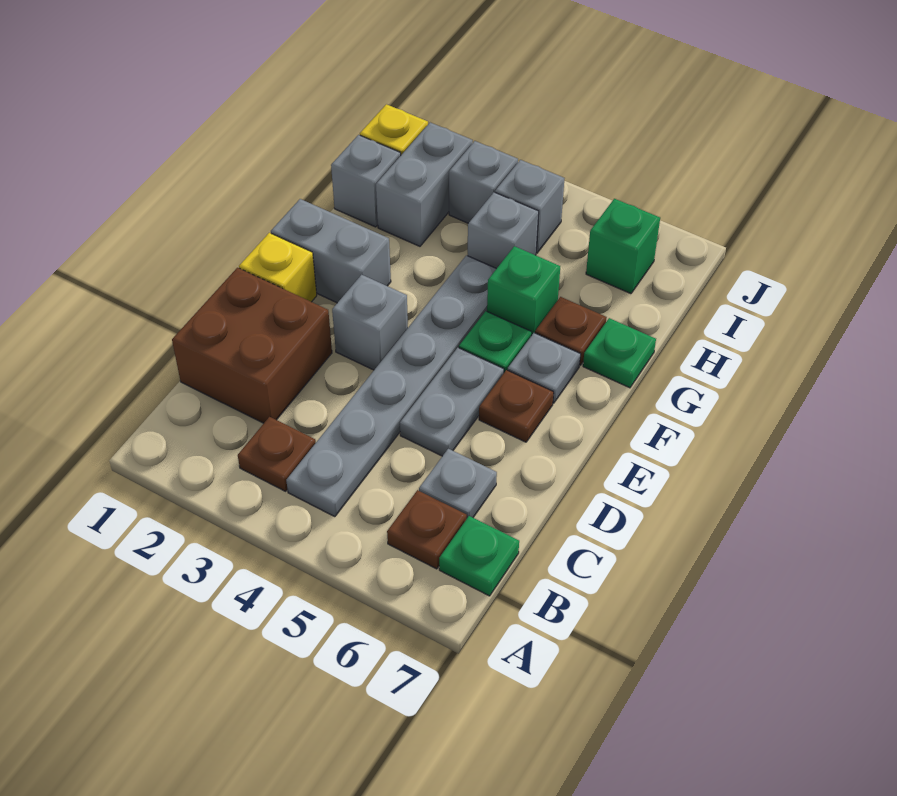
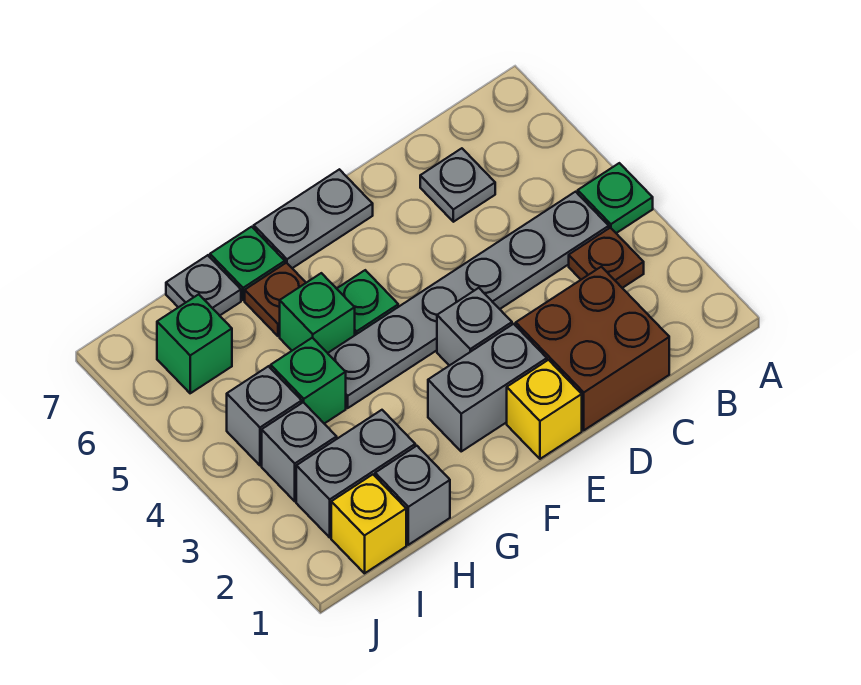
brown 1x1 plate [387,490,467,569] -> none
green 1x1 plate [439,516,519,596] -> green 1x1 plate moved to [578,163,653,233]
grey 1x2 plate [400,348,504,456] -> grey 1x2 plate moved to [254,169,373,268]
brown 1x1 plate [479,370,554,442] -> none
grey 1x2 brick [271,199,391,303] -> grey 1x2 brick turned to [428,324,547,451]
grey 1x1 plate [508,333,581,403] -> grey 1x1 plate moved to [166,255,241,316]
grey 1x1 brick [468,192,539,269] -> green 1x1 brick [271,338,346,424]

